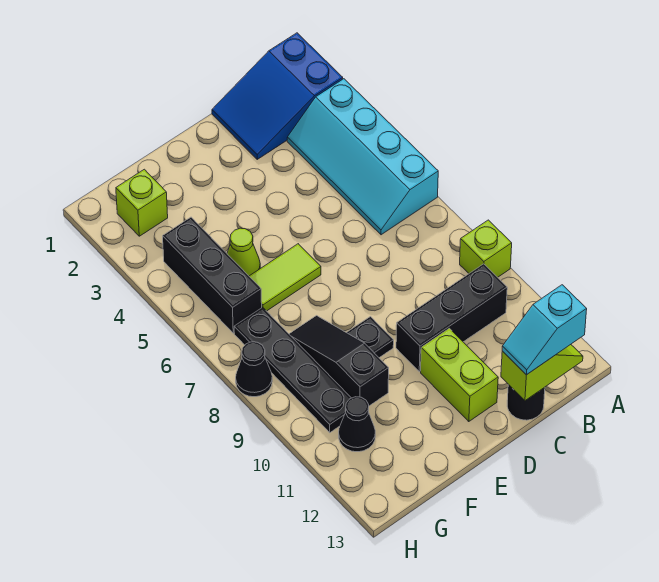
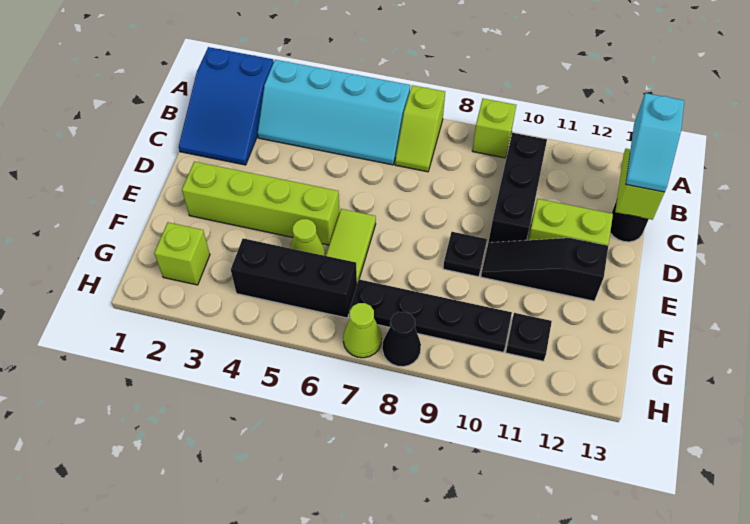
none -> lime 1x2 slope [395,85,445,172]
none -> lime 1x4 brick [182,162,340,245]
black 1x3 slope [289,316,389,406] -> black 1x3 slope moved to [481,238,608,301]
black 1x1 cone [339,397,375,452] -> black 1x1 plate [506,313,552,361]
none -> lime 1x1 cone [343,303,382,358]

